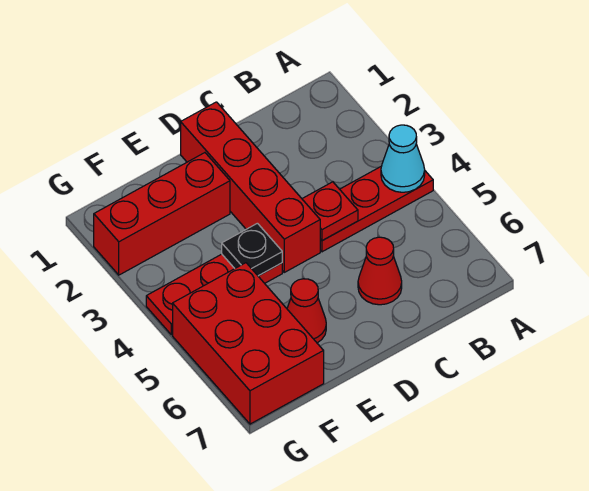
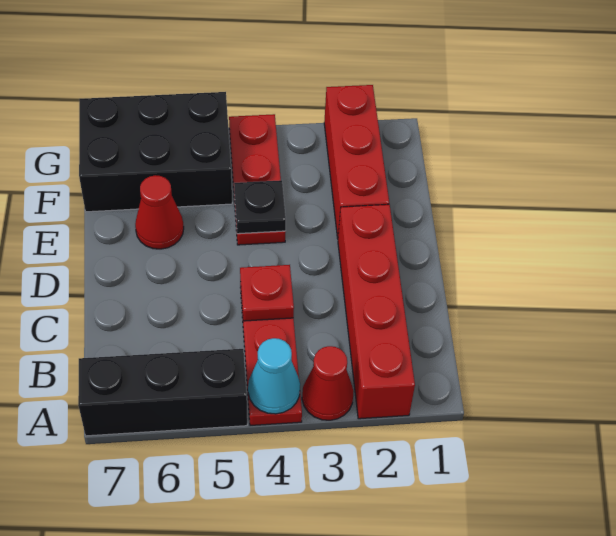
none -> black 1x3 brick [78,349,247,436]
red 1x1 cone [358,237,402,305] -> red 1x1 cone moved to [302,346,354,420]
red 1x4 brick [181,102,320,272] -> red 1x4 brick turned to [338,204,415,419]
red 2x3 brick [173,263,324,424] -> black 2x3 brick [79,92,232,212]

